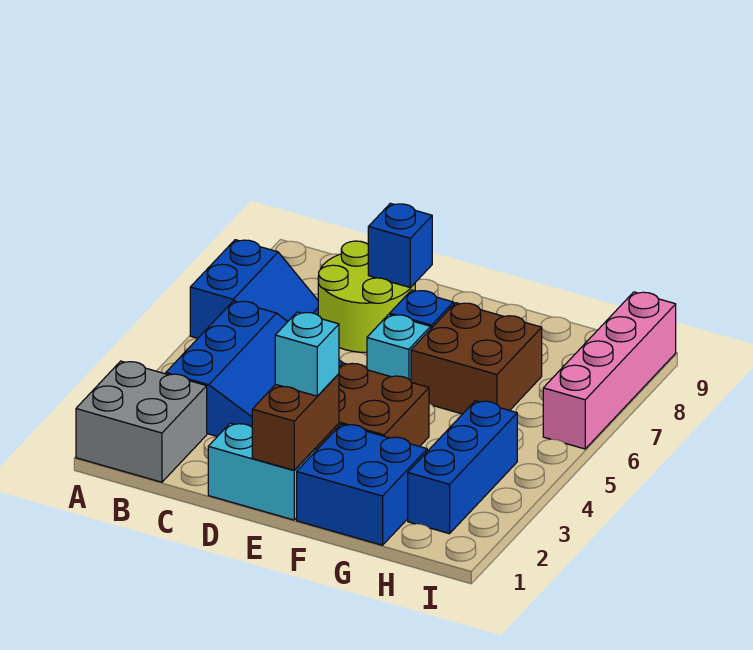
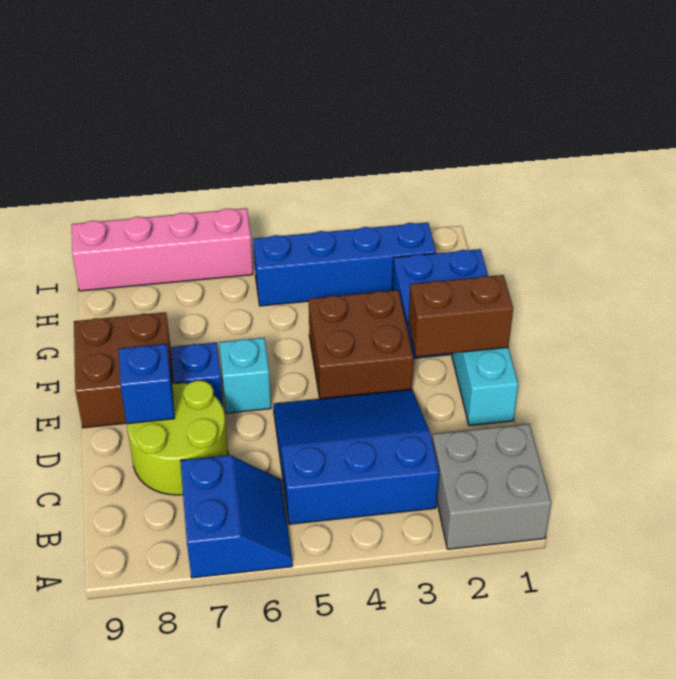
blue 2x2 slope [190,240,318,338] -> blue 2x2 slope turned to [180,455,292,578]
cyan 1x1 brick [275,312,339,396] -> none
brown 2x2 brick [411,303,542,414] -> brown 2x2 brick moved to [74,312,173,428]
blue 1x3 brick [408,401,517,534] -> blue 1x4 brick [253,222,436,306]

